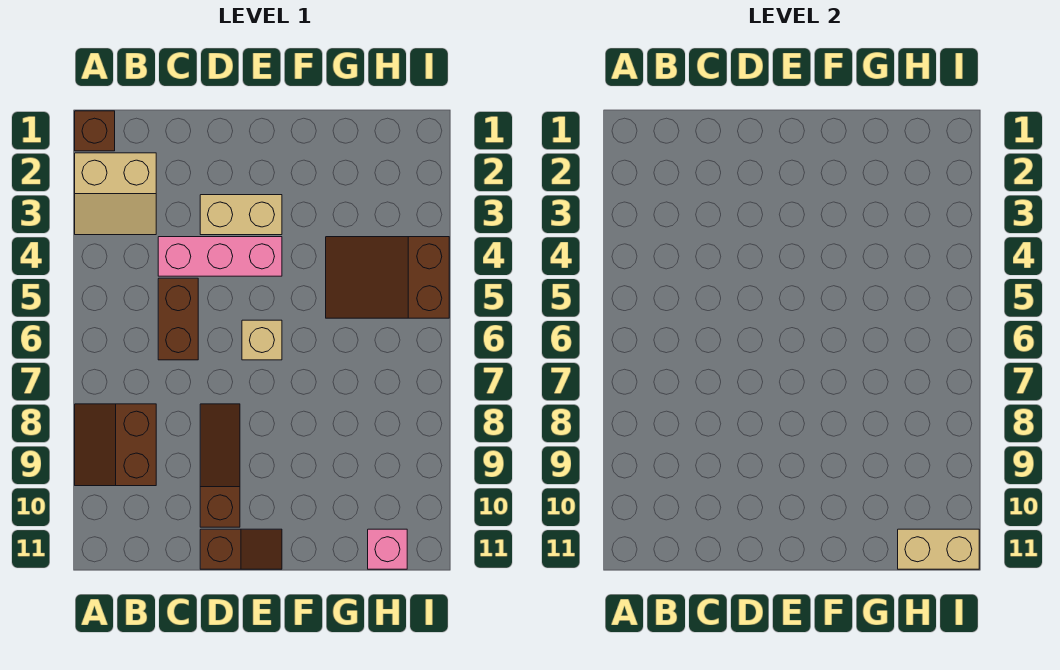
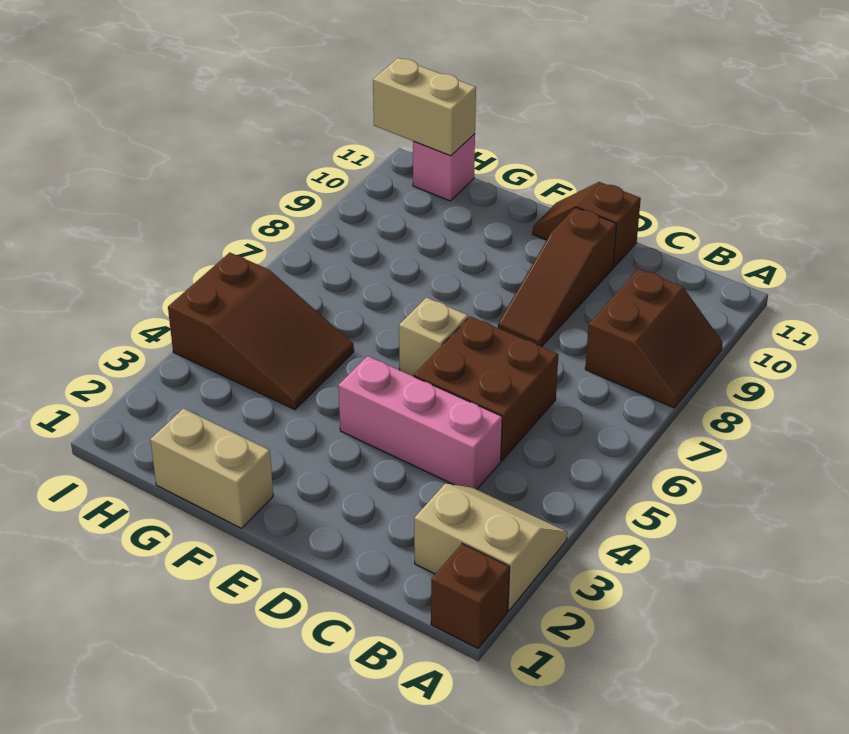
brown 1x2 brick [158,278,198,360] -> brown 2x2 brick [414,316,558,461]
tan 1x2 brick [200,195,282,235] -> tan 1x2 brick moved to [150,408,273,528]

